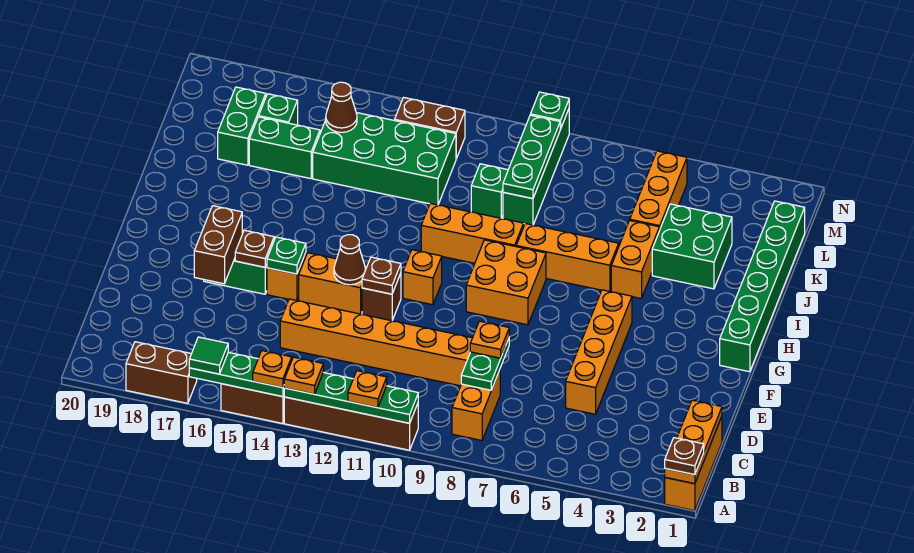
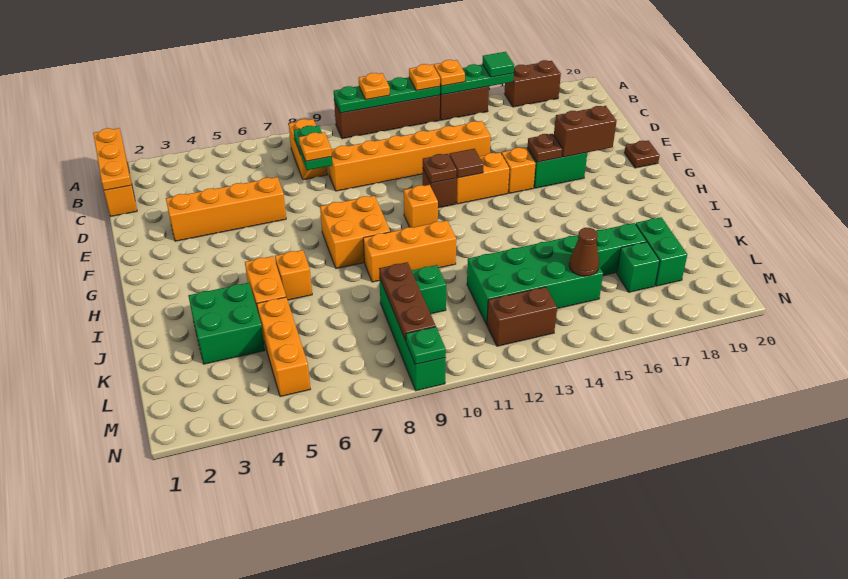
brown 1x1 plate [665,438,704,475] -> brown 1x1 plate moved to [624,140,660,168]
orange 1x4 brick [566,290,632,414] -> orange 1x4 brick turned to [166,177,286,241]
brown 1x2 brick [194,206,242,284] -> brown 1x2 brick turned to [554,106,617,157]
brown 1x1 cone [334,235,365,285] -> brown 1x1 tile [449,149,483,178]
green 1x1 plate [267,237,306,274] -> none
green 1x6 brick [720,201,805,372] -> none
orange 1x3 brick [516,224,619,291] -> orange 1x1 brick [275,250,312,300]
green 1x3 plate [503,115,560,199] -> brown 1x3 plate [379,262,436,341]

